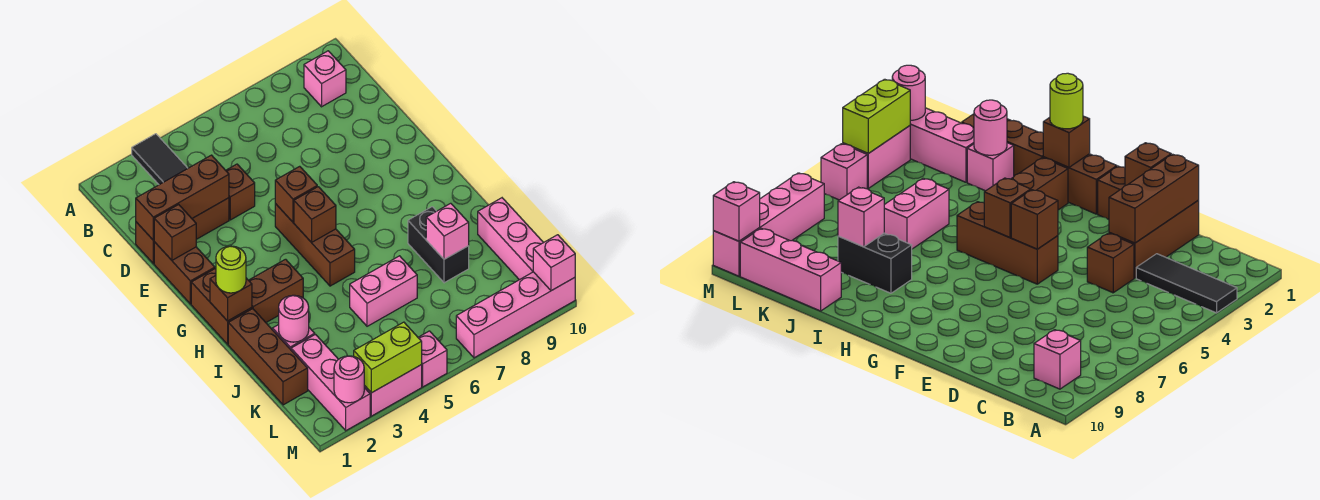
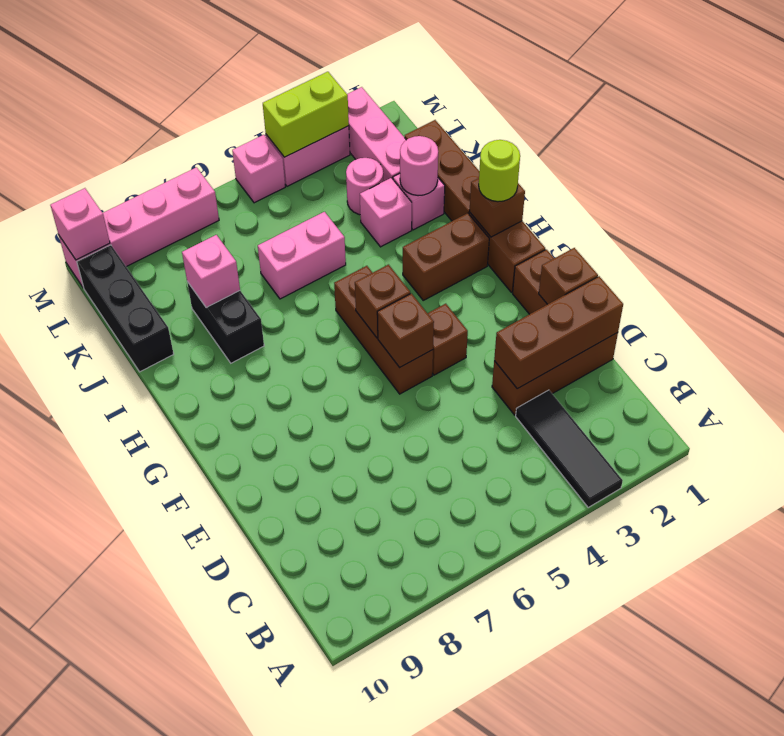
pink 1x1 brick [304,51,346,107] -> pink 1x1 brick moved to [360,178,412,247]
brown 1x1 brick [226,164,255,220] -> brown 1x1 brick moved to [428,304,468,375]
pink 1x3 brick [478,198,543,280] -> black 1x3 brick [77,245,174,372]
pink 1x1 round brick [334,356,364,403] -> pink 1x1 round brick moved to [346,158,383,215]

